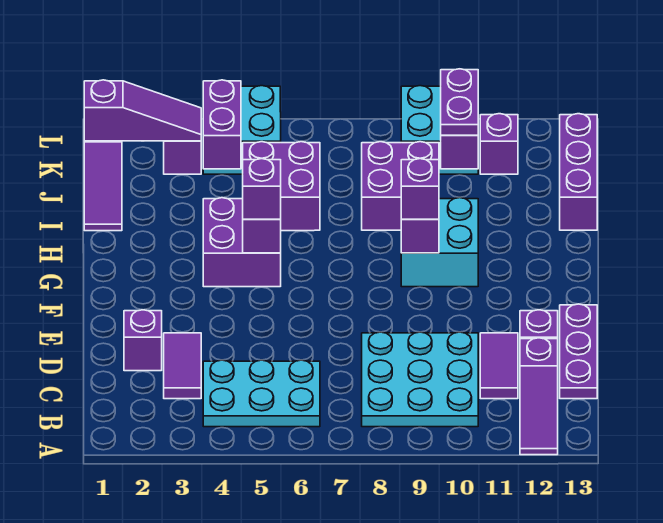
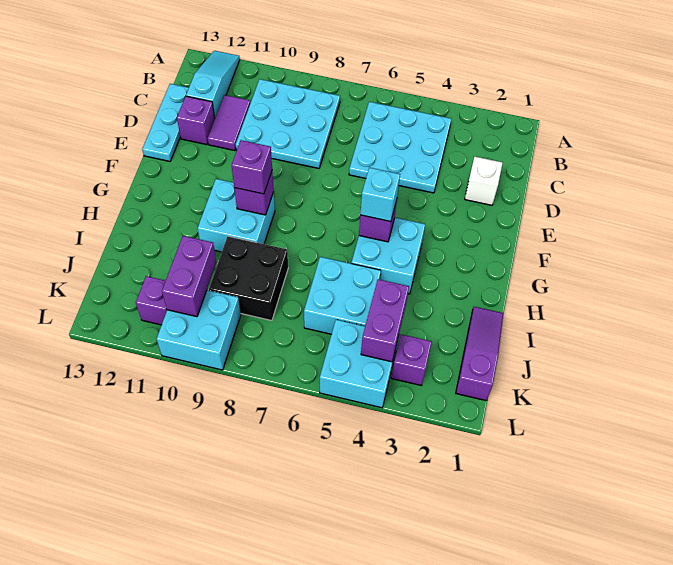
purple 1x3 slope [520,338,558,455] -> cyan 1x3 slope [186,51,240,117]
cyan 2x3 plate [203,360,320,427] -> cyan 3x3 plate [349,102,451,193]
purple 1x2 tile [164,333,201,399] -> none
purple 1x3 plate [560,304,597,399] -> cyan 1x3 plate [142,84,189,161]
purple 1x1 brick [124,310,162,371] -> white 1x1 brick [465,157,503,205]
purple 2x2 brick [203,198,281,287] -> cyan 2x2 brick [351,218,425,294]
purple 1x1 brick [243,159,281,219] -> cyan 1x1 brick [360,167,400,222]
purple 2x2 brick [243,142,320,231] -> cyan 2x2 brick [304,257,381,334]
purple 2x2 brick [362,142,439,230] -> black 2x2 brick [209,236,288,321]
purple 1x3 brick [560,114,597,230] -> none
purple 1x2 plate [441,69,478,135] -> none
purple 1x3 slope [84,80,201,141] -> none

